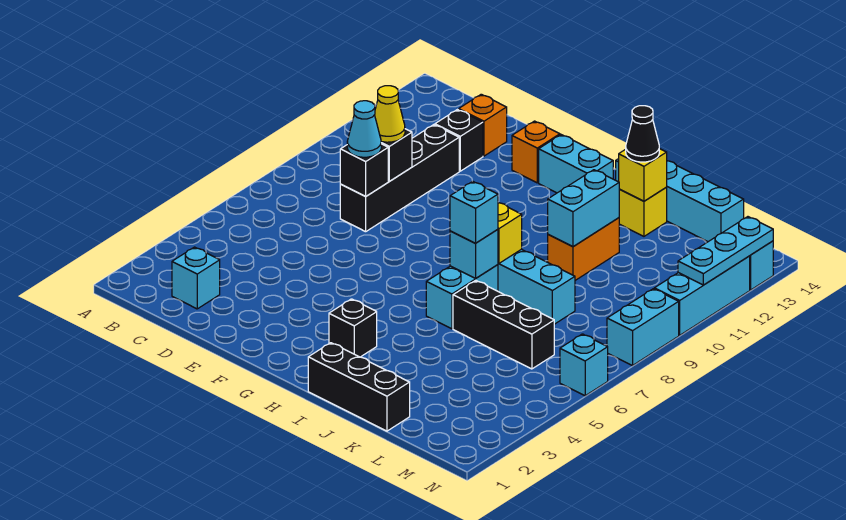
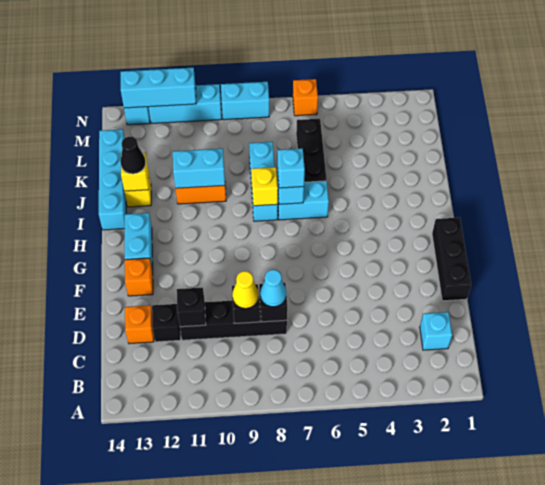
black 1x1 brick [329,299,377,357] -> black 1x1 brick moved to [177,288,206,327]
black 1x3 brick [308,343,410,431] -> black 1x3 brick moved to [432,218,471,301]
cyan 1x1 brick [560,334,608,396] -> orange 1x1 brick [293,79,318,116]
cyan 1x3 plate [678,217,773,285] -> cyan 1x3 brick [121,68,196,108]

